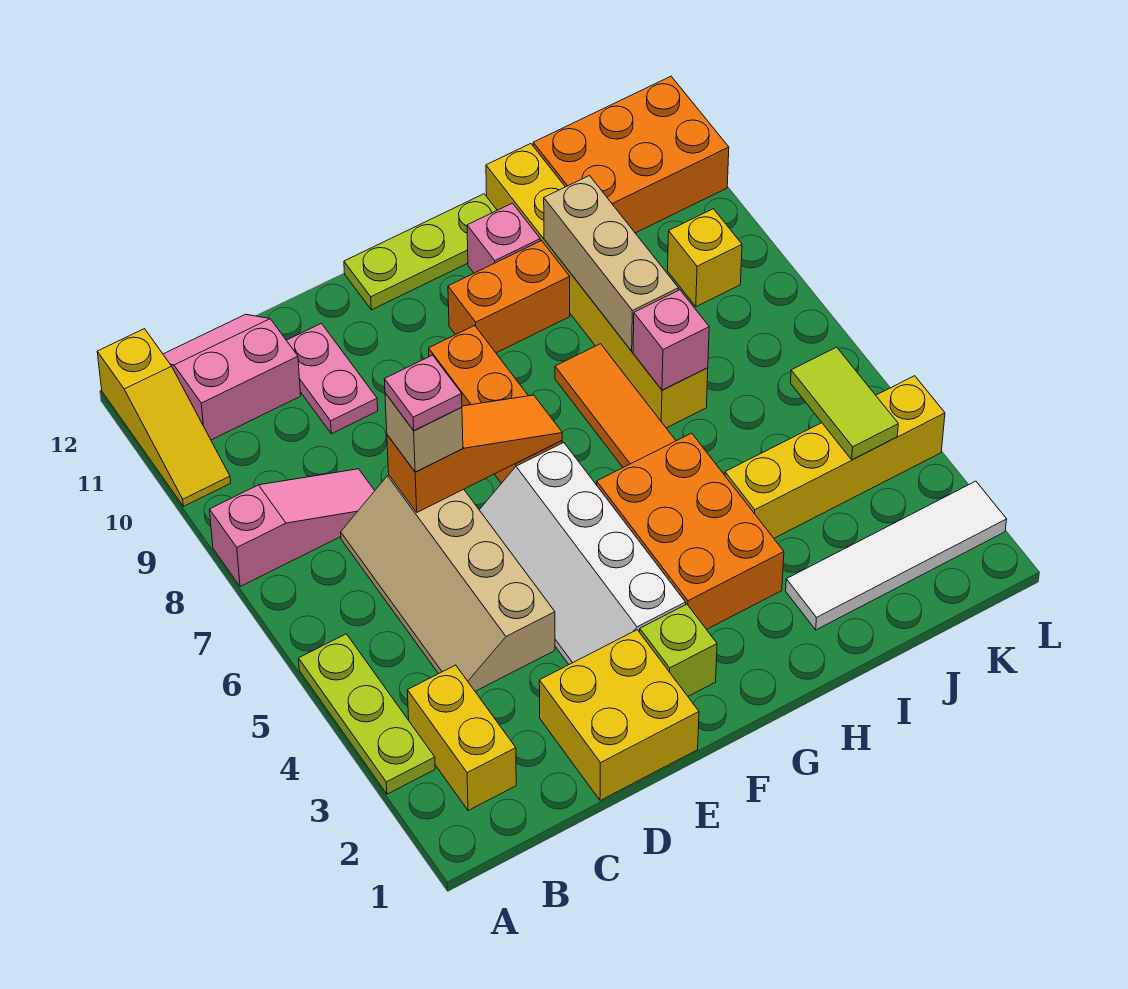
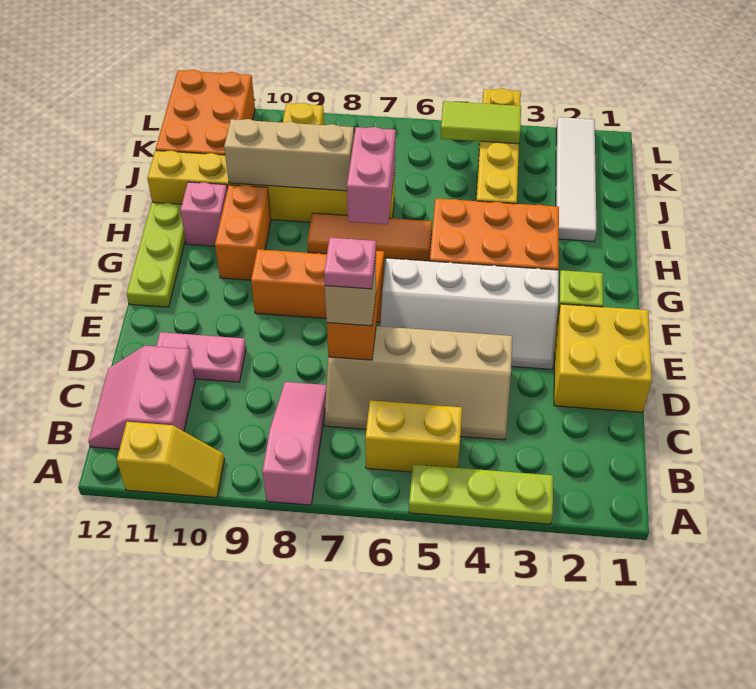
yellow 1x3 slope [97,329,231,506] -> yellow 1x2 slope [117,422,225,498]
yellow 1x2 brick [407,665,516,811] -> yellow 1x2 brick moved to [365,400,462,472]
pink 1x1 brick [633,290,709,390] -> pink 1x2 brick [347,127,396,224]

